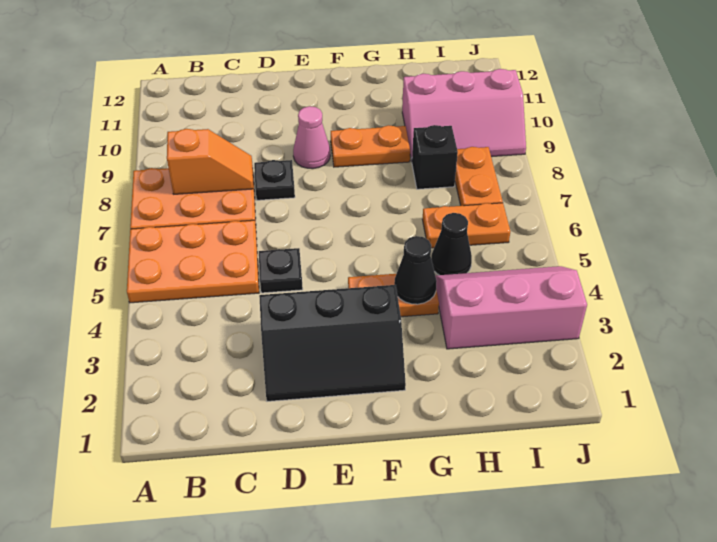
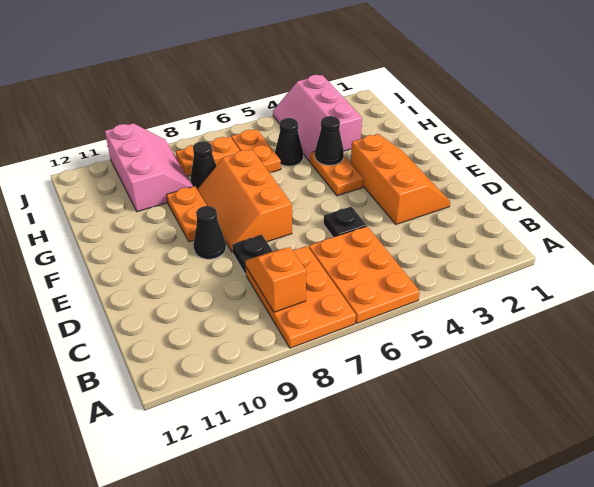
black 2x3 slope [259,285,406,401] -> orange 2x3 slope [351,134,450,224]
none -> orange 2x3 slope [197,149,292,253]
pink 1x1 cone [293,106,330,169] -> black 1x1 cone [193,206,226,259]
black 1x1 brick [412,125,458,189] -> black 1x1 cone [191,141,216,189]

